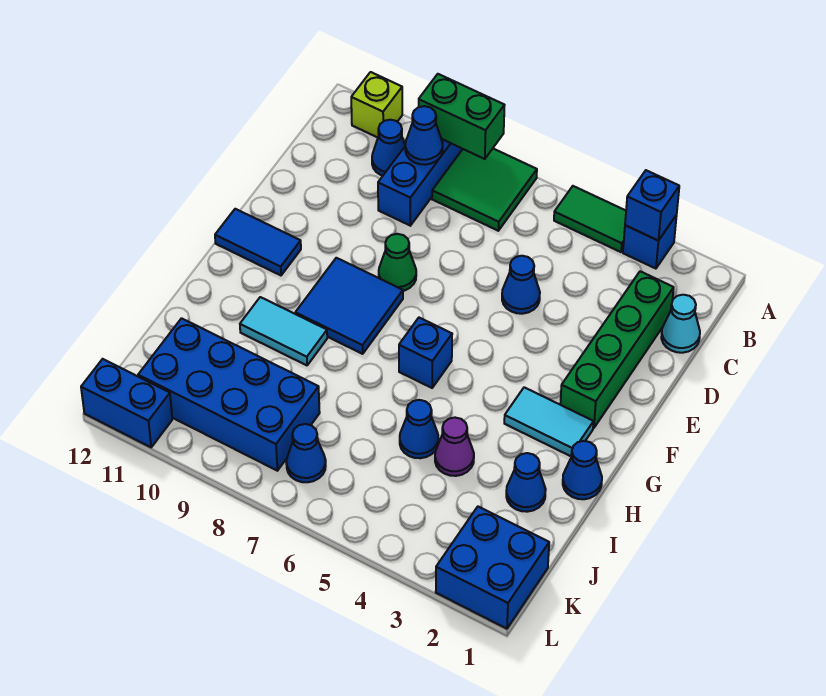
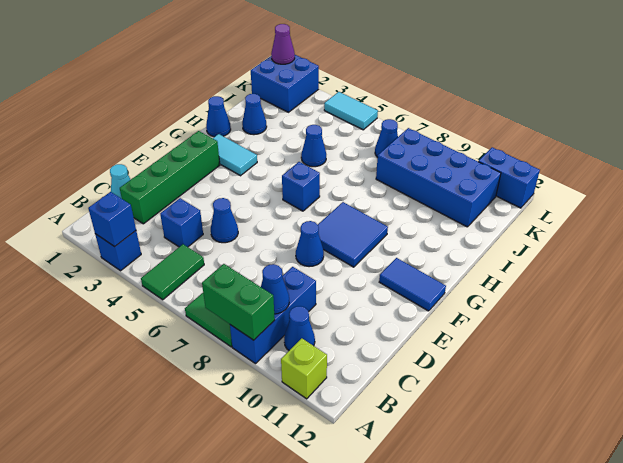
green 1x2 tile [554,186,626,252] -> green 1x2 tile turned to [141,244,204,300]
none -> blue 1x1 brick [160,198,203,247]
green 1x1 cone [379,234,416,291] -> blue 1x1 cone [296,221,324,267]
cyan 1x2 tile [240,297,327,365] -> cyan 1x2 tile moved to [324,92,378,130]
purple 1x1 cone [435,418,474,476] -> purple 1x1 cone moved to [271,24,295,64]

